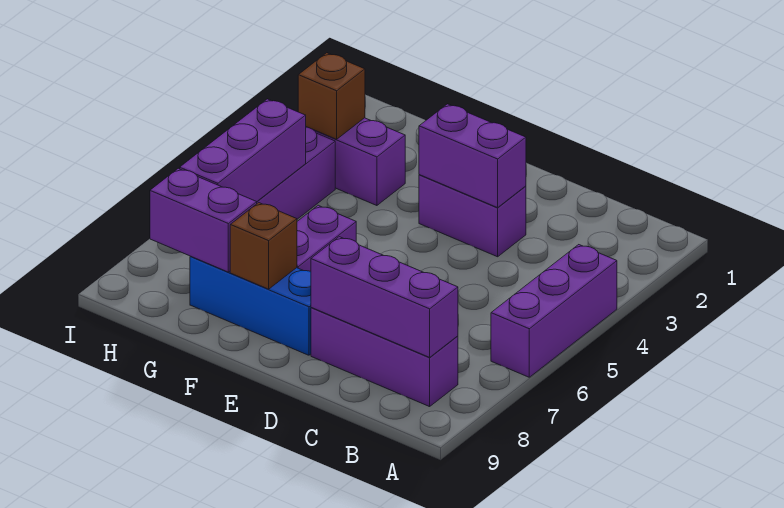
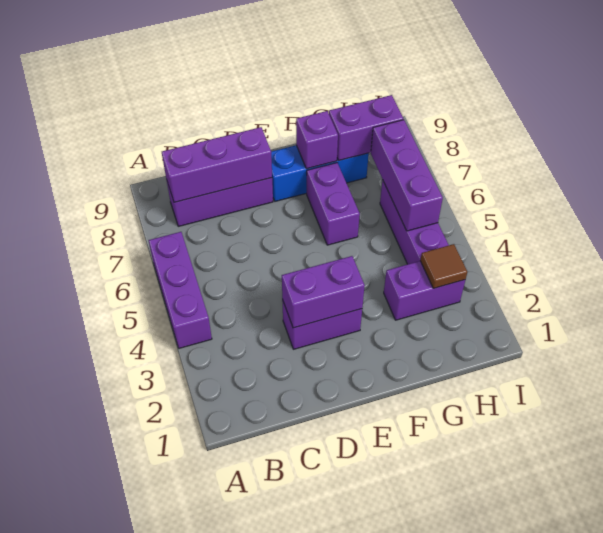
brown 1x1 brick [230,203,297,289] -> purple 1x1 brick [296,111,338,169]
brown 1x1 brick [298,53,365,139] -> brown 1x1 tile [420,244,467,288]

